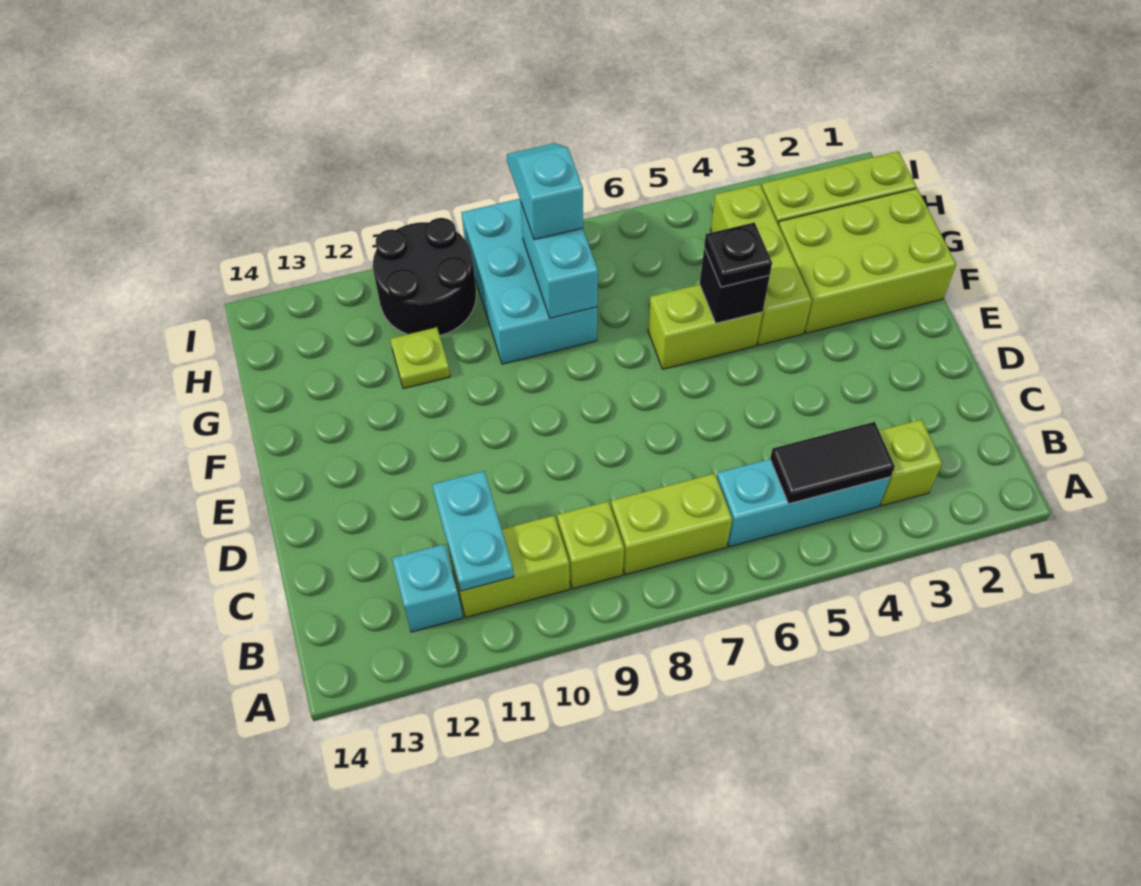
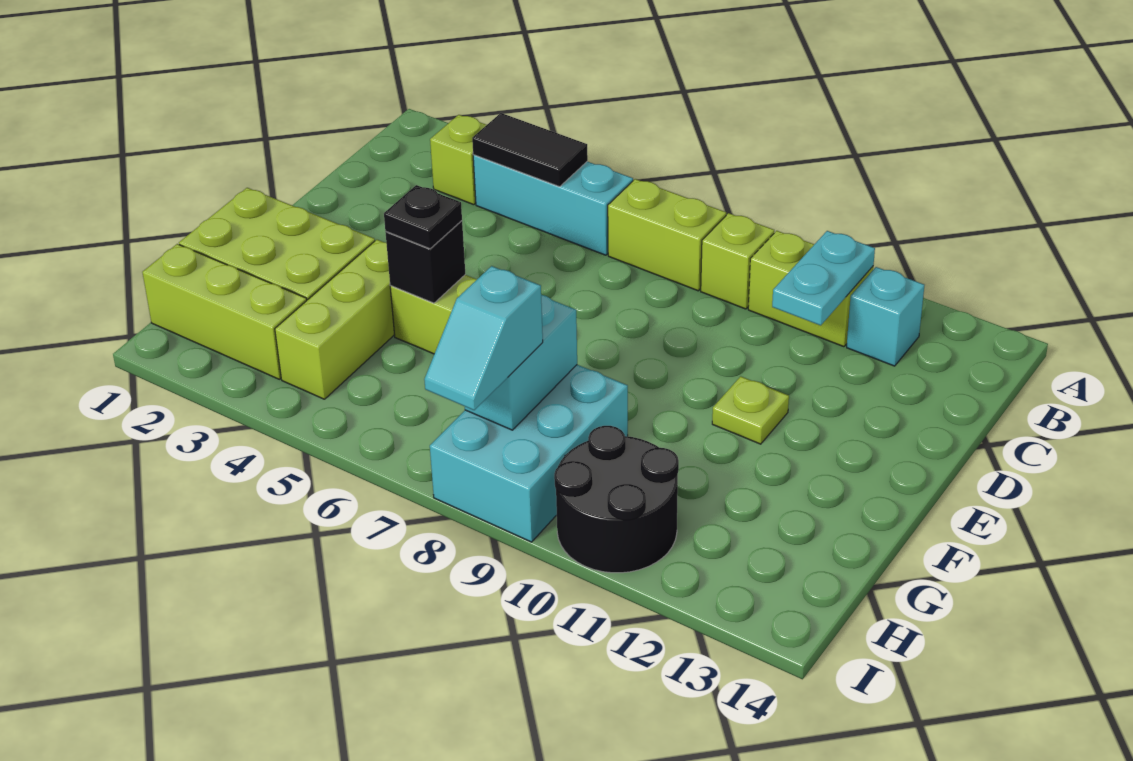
lime 1x1 plate [390,327,450,389] -> lime 1x1 plate moved to [712,376,789,444]

